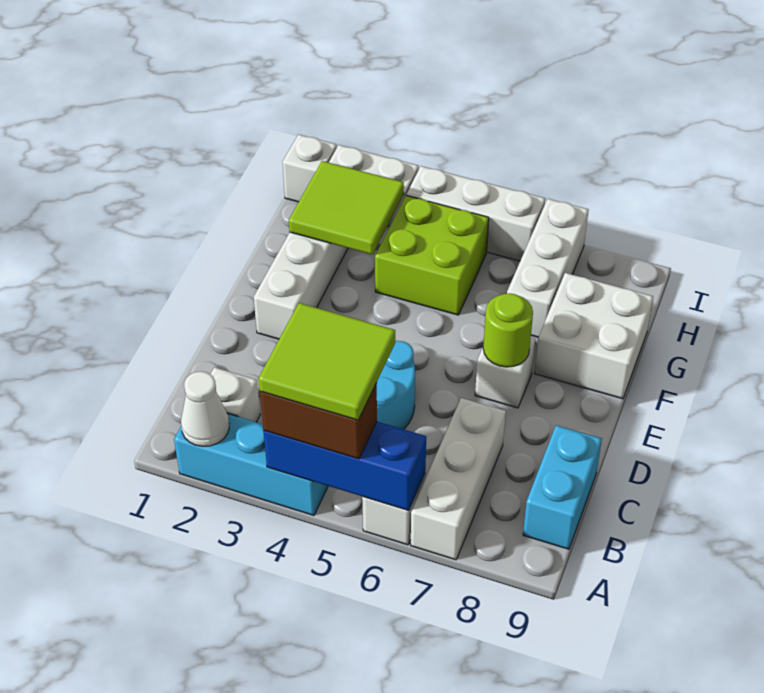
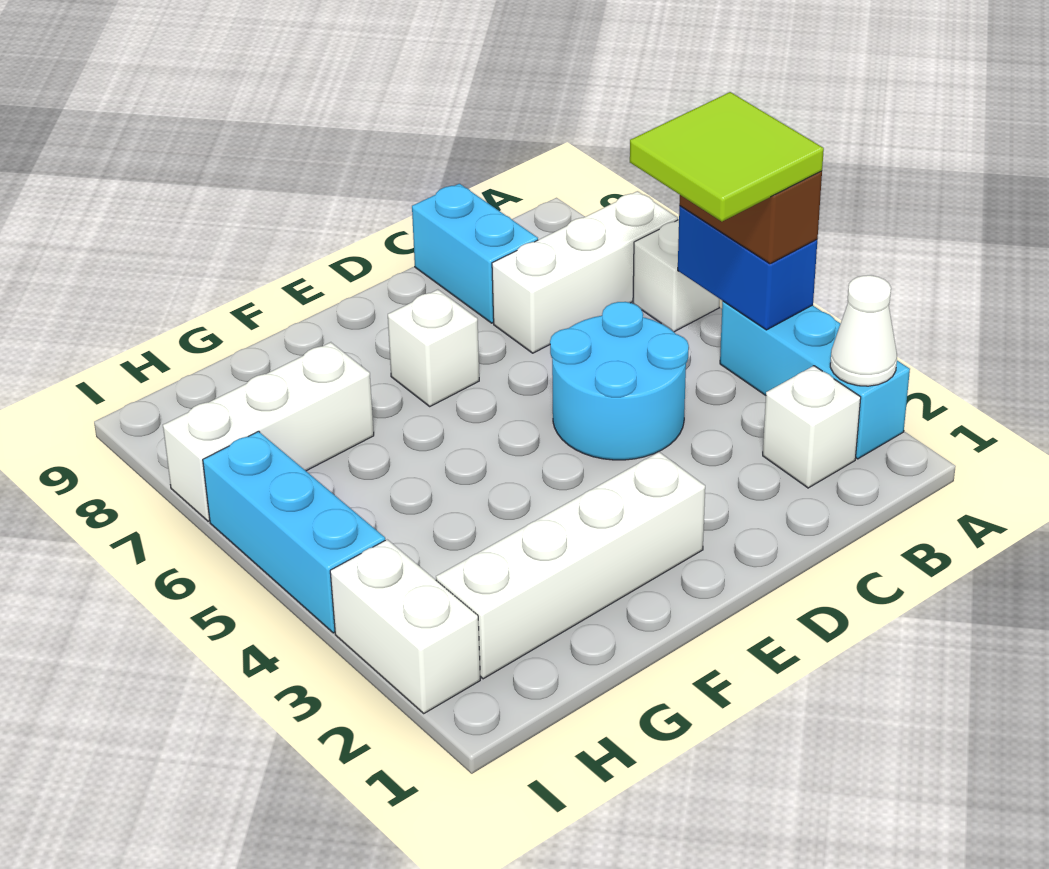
blue 1x3 brick [264,422,426,511] -> blue 1x2 brick [678,206,817,330]
cyan 1x2 brick [523,425,602,549] -> cyan 1x2 brick turned to [412,184,538,323]
lime 1x1 round brick [483,293,533,367] -> none
white 2x2 brick [534,273,653,399] -> none
lime 2x2 tile [289,161,404,255] -> none
lime 2x2 brick [375,196,489,315] -> none
white 1x1 brick [282,135,337,202] -> none
white 1x3 brick [406,166,545,261] -> cyan 1x3 brick [203,431,385,633]

